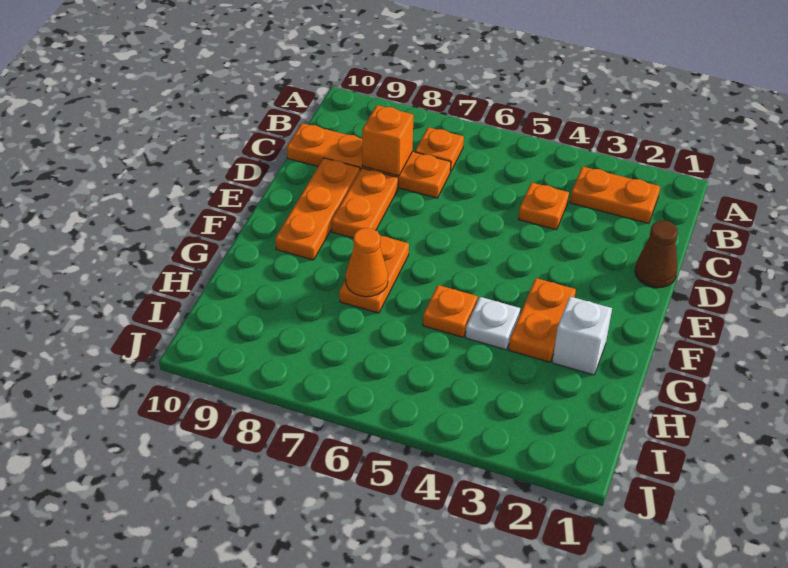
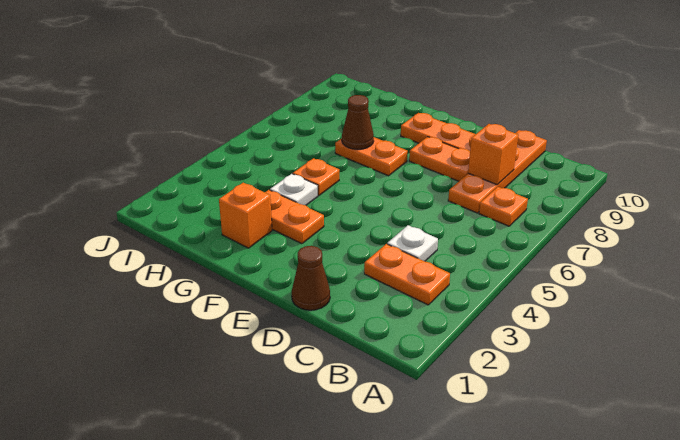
orange 1x2 plate [570,166,660,223] -> orange 1x2 plate turned to [364,244,450,305]
orange 1x1 plate [519,182,569,230] -> white 1x1 plate [387,225,438,261]
white 1x1 brick [552,297,612,375] -> orange 1x1 brick [219,183,272,248]
orange 1x1 cone [346,228,388,297] -> brown 1x1 cone [342,95,374,149]

